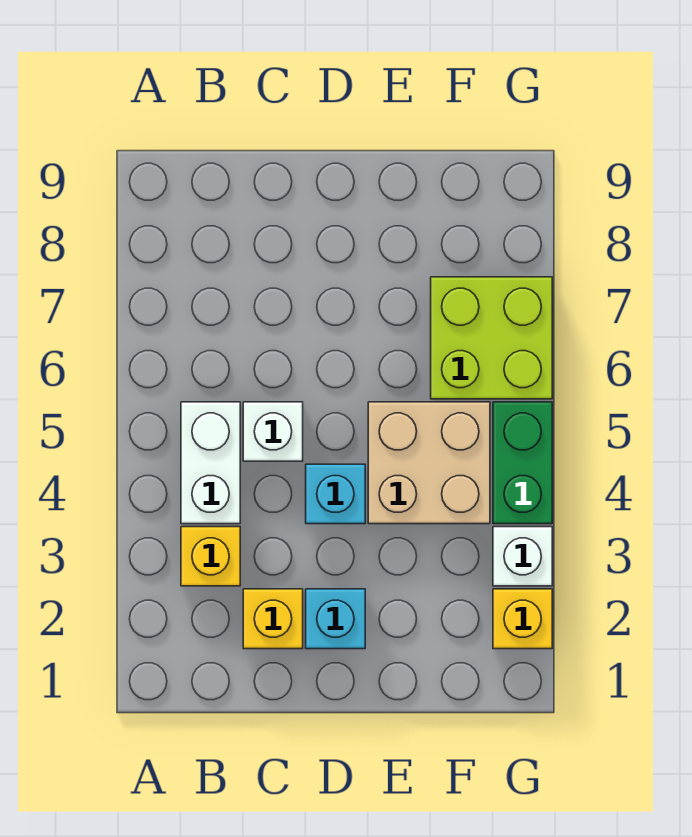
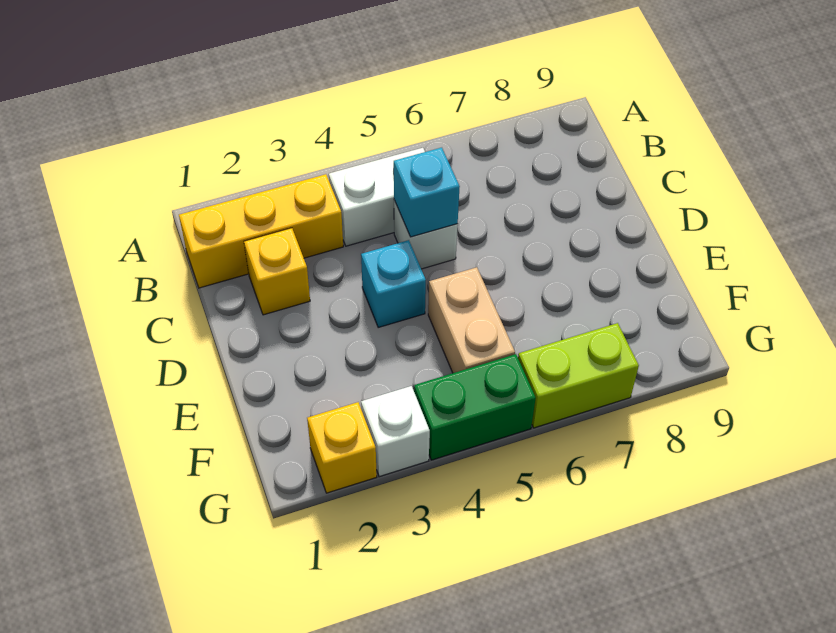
yellow 1x1 brick [181,527,240,586] -> yellow 1x3 brick [179,174,343,288]
cyan 1x1 brick [306,589,365,649] -> cyan 1x1 brick moved to [394,148,460,237]
tan 2x2 brick [368,402,490,524] -> tan 1x2 brick [428,267,515,373]
lime 2x2 brick [431,277,552,399] -> lime 1x2 brick [518,323,639,428]

